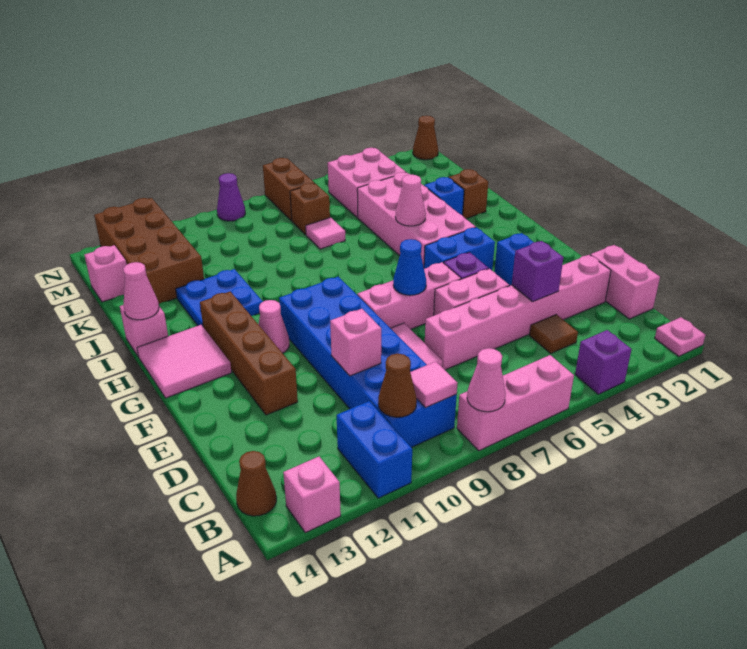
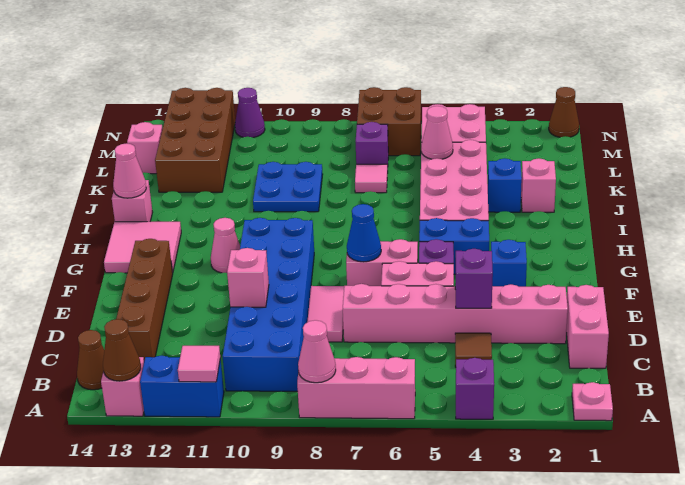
blue 1x2 brick [337,401,412,498] -> blue 1x2 brick turned to [140,356,224,417]
pink 1x1 tile [410,362,457,408] -> pink 1x1 tile moved to [178,346,220,382]
brown 1x1 cone [378,354,417,417] -> brown 1x1 cone moved to [103,319,141,381]
brown 1x4 brick [200,291,298,415] -> brown 1x4 brick moved to [116,239,173,361]
pink 1x3 brick [357,262,461,329] -> pink 1x2 brick [346,239,418,286]
pink 1x1 cone [395,175,426,226] -> pink 1x1 cone moved to [421,106,453,159]
blue 2x2 plate [176,269,263,326] -> blue 2x2 plate moved to [253,162,323,212]
brown 1x1 brick [449,169,488,219] -> pink 1x1 brick [521,158,556,212]
brown 1x1 brick [290,183,330,235] -> purple 1x1 brick [356,122,388,173]
brown 1x2 brick [263,158,315,221] -> brown 2x2 brick [357,87,421,156]
purple 1x1 cone [217,173,245,221] -> purple 1x1 cone moved to [235,88,265,138]

